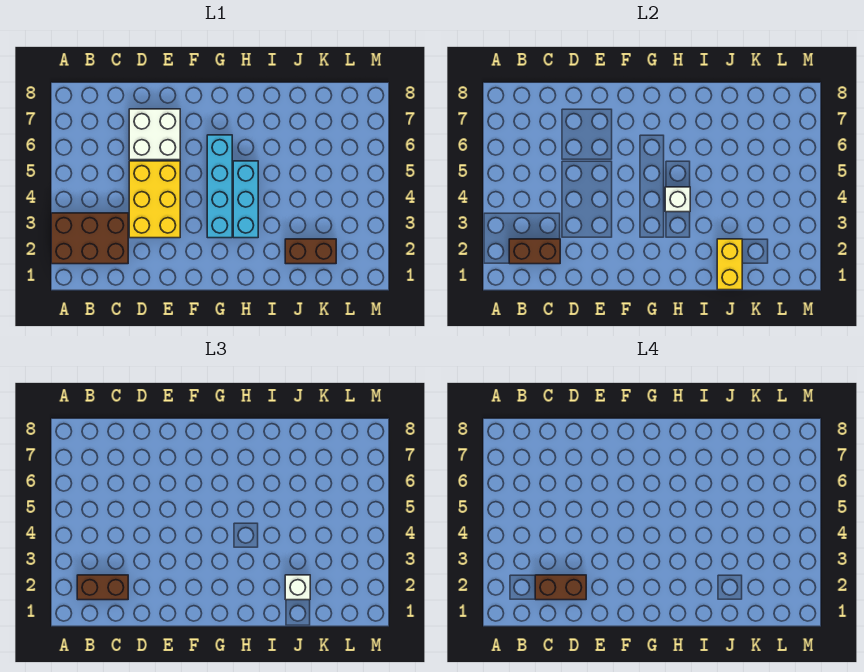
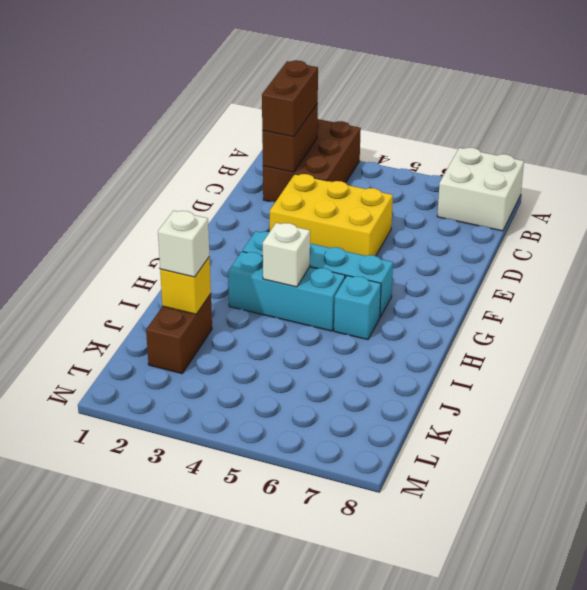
brown 1x2 brick [535,575,586,600] -> none
white 2x2 brick [129,109,180,160] -> white 2x2 brick moved to [437,148,524,231]
none -> cyan 1x1 brick [334,276,381,340]
yellow 1x2 brick [717,239,742,290] -> yellow 1x1 brick [160,257,211,314]

